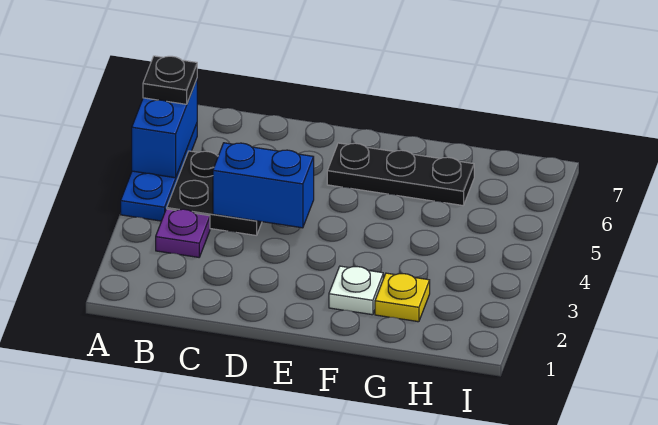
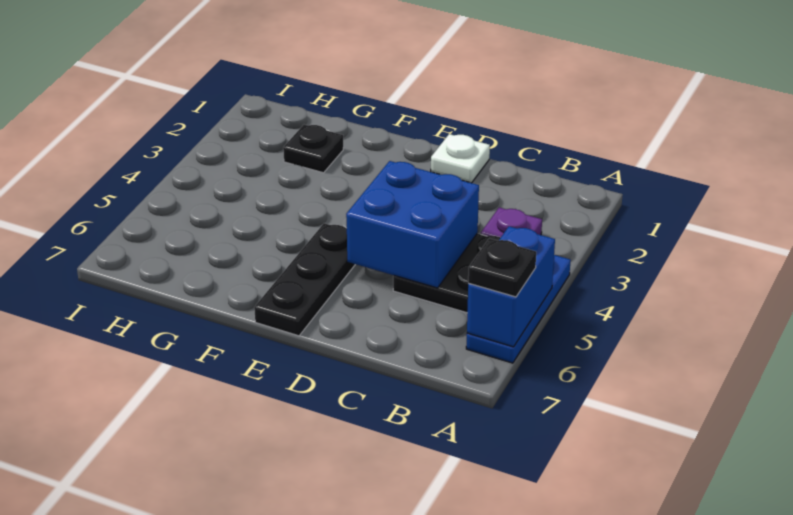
blue 1x2 brick [213,143,314,228] -> blue 2x2 brick [346,161,479,288]
black 1x3 plate [327,143,474,205] -> black 1x3 plate turned to [254,223,355,336]
white 1x1 plate [329,266,383,315] -> white 1x1 plate moved to [431,134,490,183]
yellow 1x1 plate [375,273,430,322] -> black 1x1 plate [283,125,343,173]

